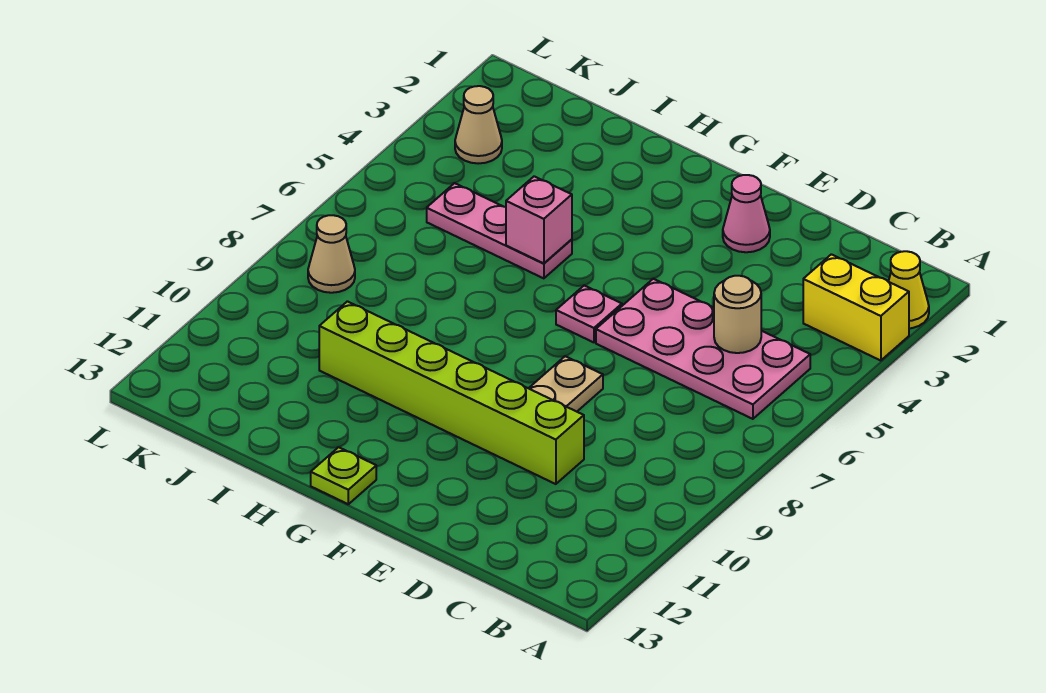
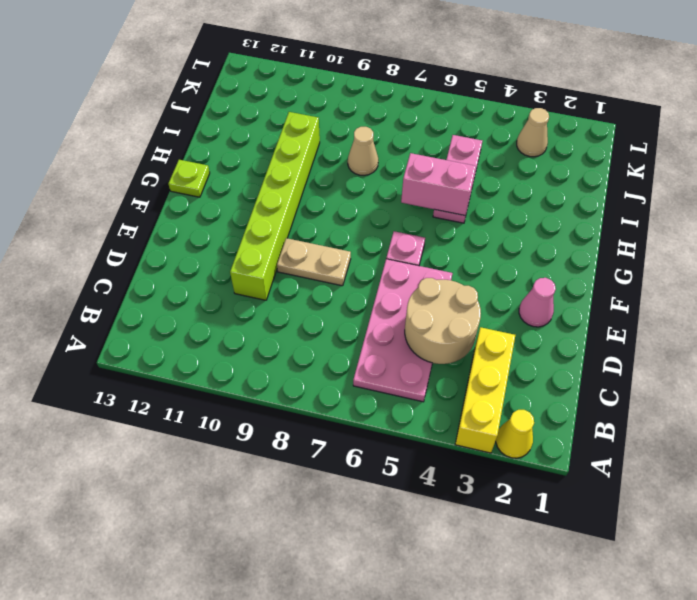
yellow 1x2 brick [803,254,909,361] -> yellow 1x3 brick [455,327,515,453]
tan 1x1 round brick [714,276,761,353] -> tan 2x2 round brick [405,278,481,364]
pink 1x1 brick [506,176,572,263] -> pink 1x2 brick [401,153,476,216]
tan 1x1 cone [308,215,355,293] -> tan 1x1 cone moved to [348,127,378,175]

